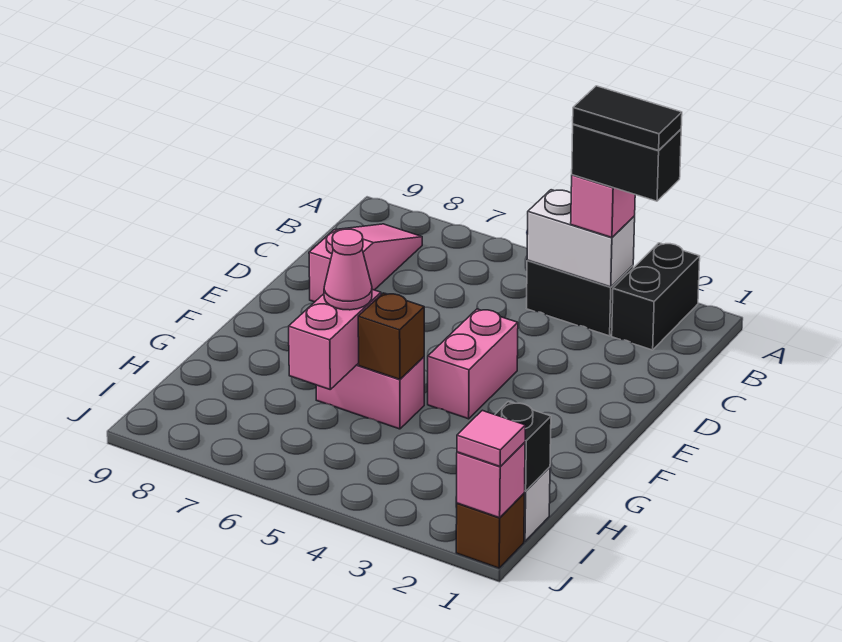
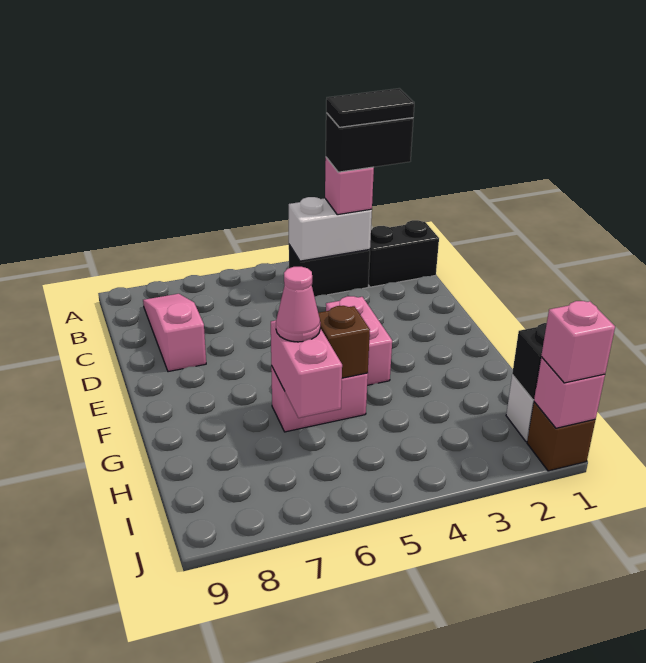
black 1x2 brick [612,243,700,350] -> black 1x2 brick turned to [368,220,439,287]
pink 1x1 tile [457,410,525,467] -> pink 1x1 brick [541,301,615,383]

